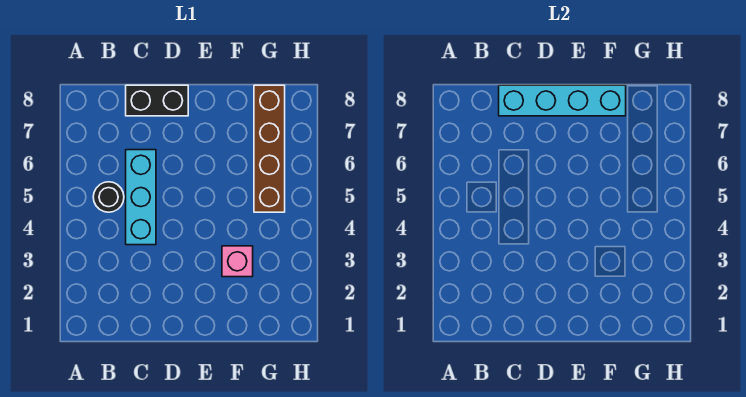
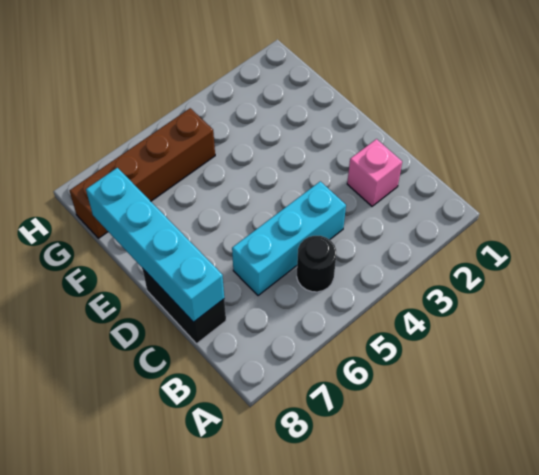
pink 1x1 brick [222,246,253,277] -> pink 1x1 brick moved to [347,139,402,206]

